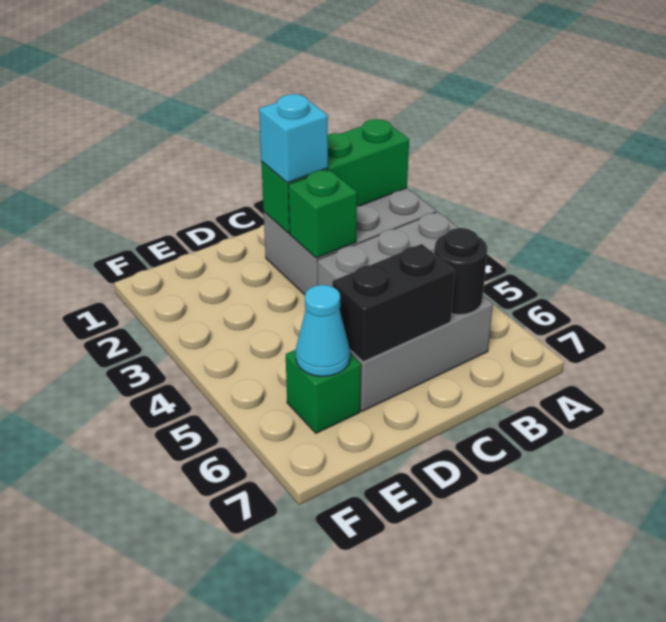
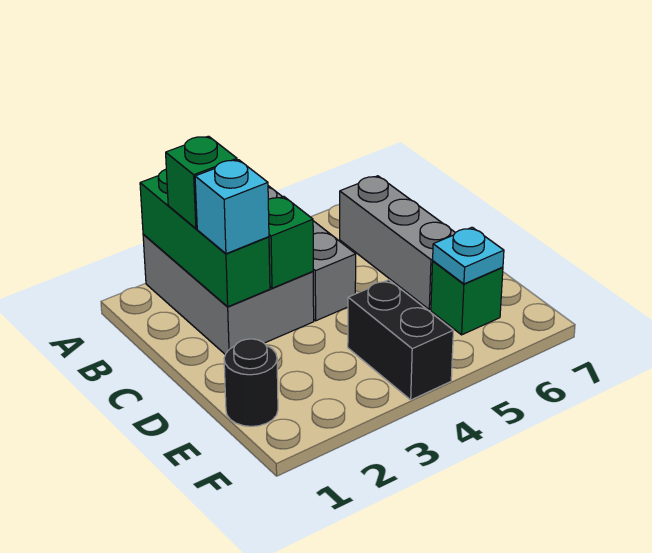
none -> green 1x1 brick [166,136,237,229]
black 1x1 round brick [434,228,487,315] -> black 1x1 round brick moved to [224,339,278,426]
black 1x2 brick [332,244,455,362] -> black 1x2 brick moved to [348,280,453,400]
cyan 1x1 cone [296,285,350,376] -> cyan 1x1 plate [433,227,504,284]

